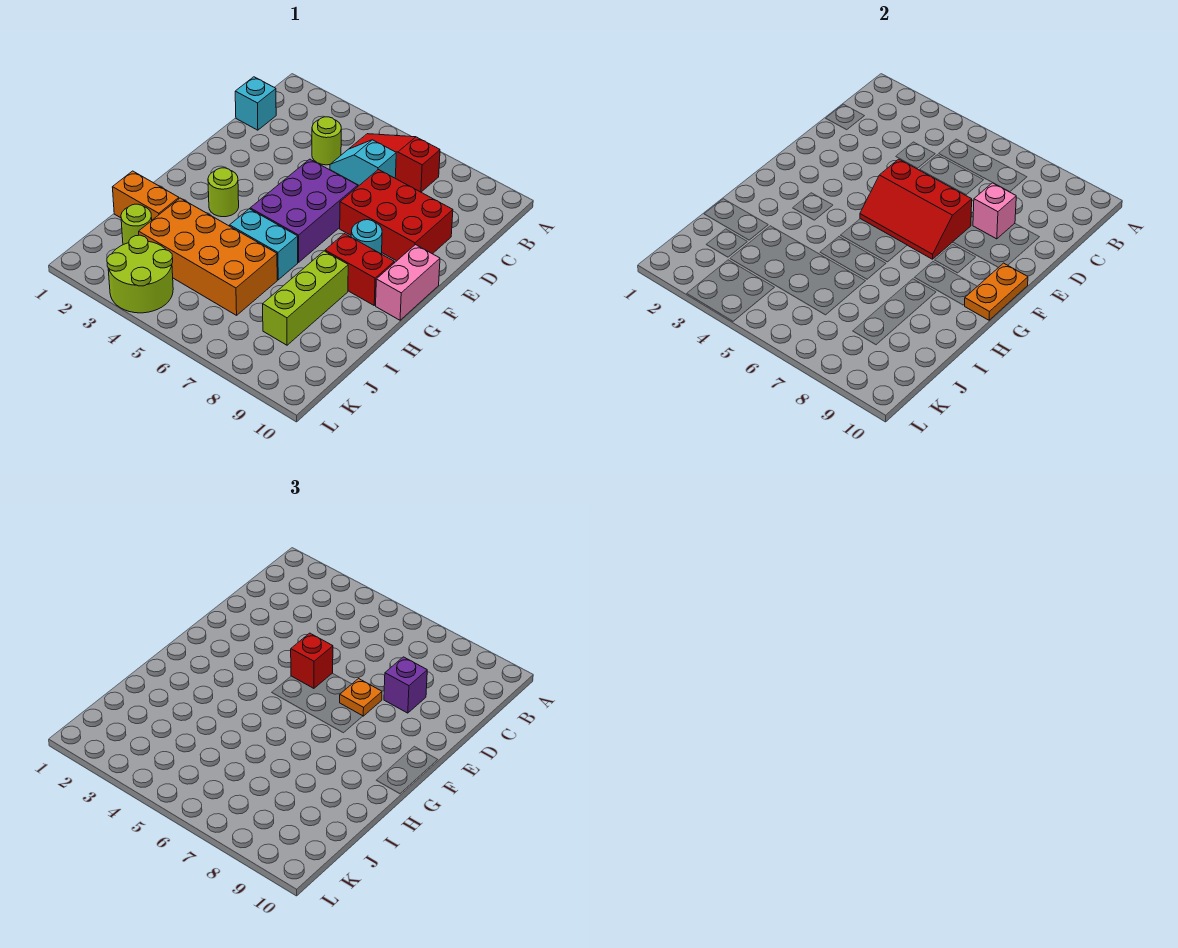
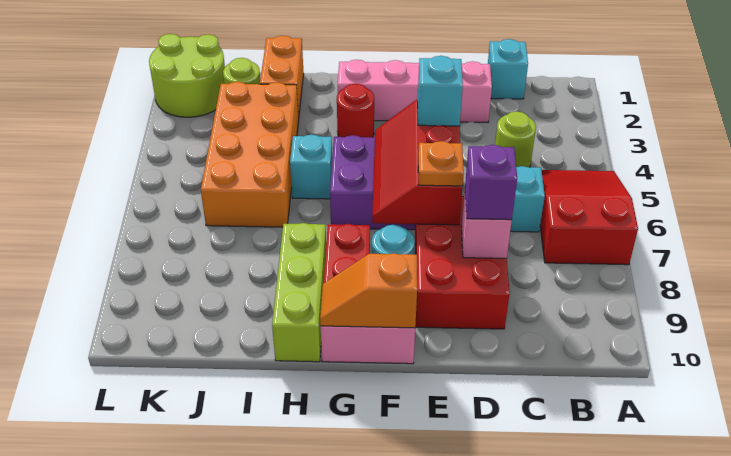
red 1x3 slope [349,134,440,192] -> red 2x3 slope [540,170,638,265]
none -> pink 1x4 brick [338,60,492,123]
red 1x1 brick [291,633,333,688] -> cyan 1x1 brick [418,56,463,126]
orange 1x2 plate [965,263,1028,320] -> orange 1x2 slope [320,253,417,328]
lime 1x1 round brick [208,168,239,217] -> red 1x1 round brick [337,84,374,137]
cyan 1x2 brick [230,209,298,280] -> cyan 1x1 brick [290,134,332,199]
lime 1x3 brick [263,251,348,345] -> lime 1x3 brick turned to [272,223,326,362]
lime 2x2 round brick [107,235,173,313] -> lime 2x2 round brick moved to [149,34,225,117]

